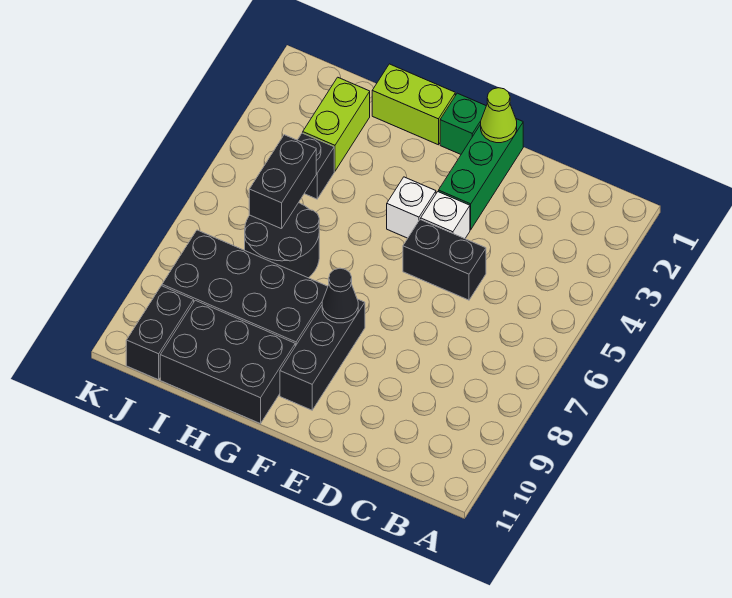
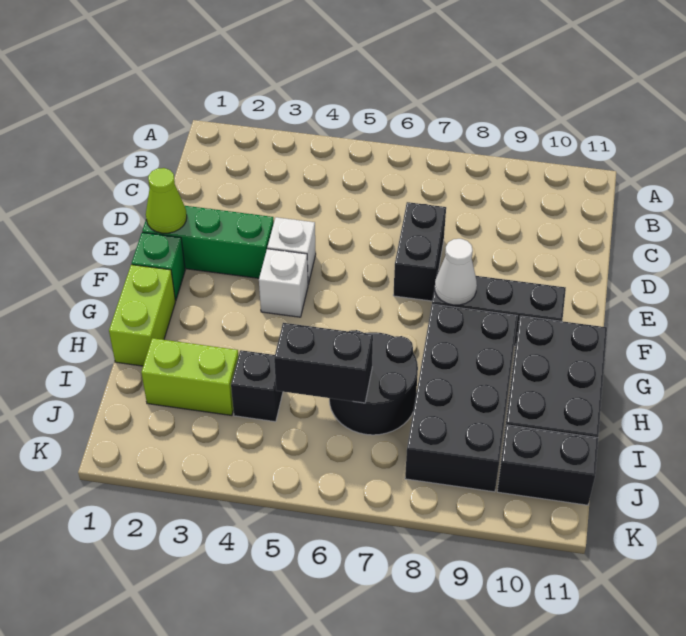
black 1x2 brick [403,219,486,300] -> black 1x2 brick moved to [393,202,446,301]
black 1x1 cone [322,268,358,323] -> white 1x1 cone [435,239,477,305]

